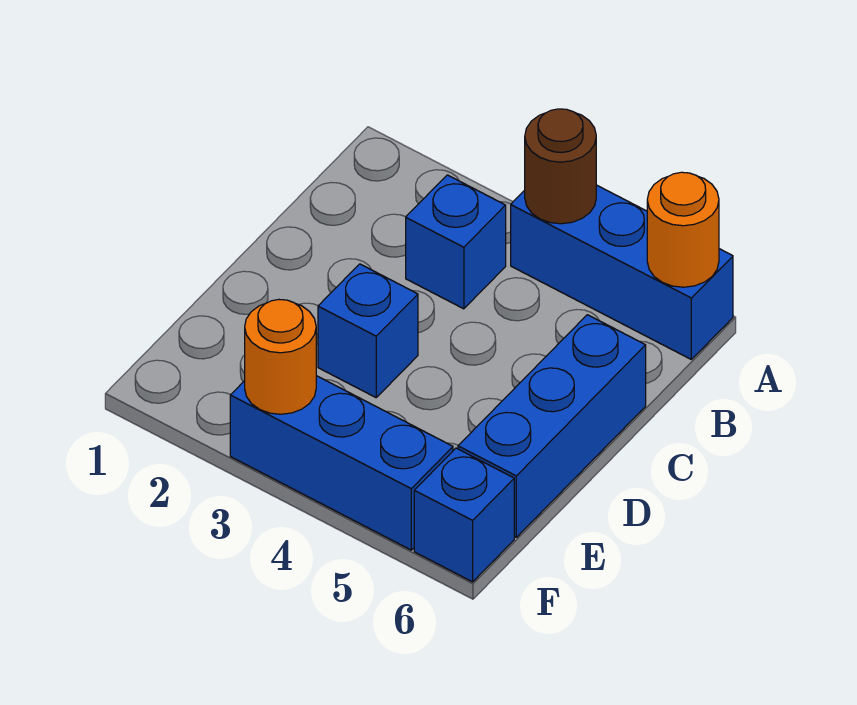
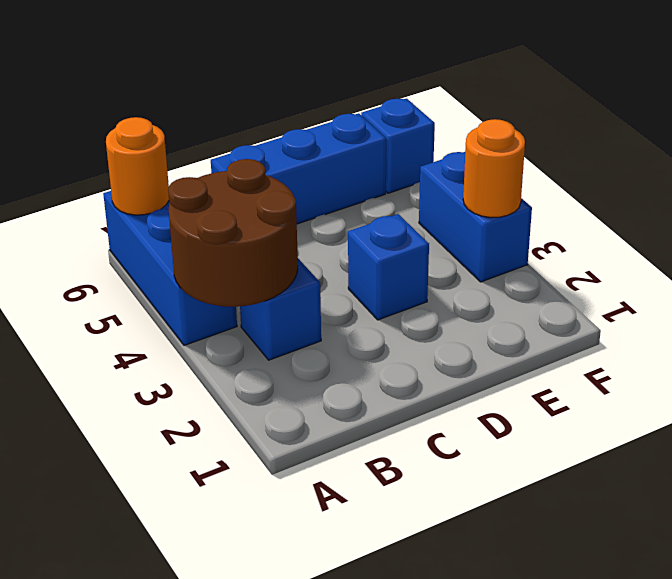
brown 1x1 round brick [525,109,596,224] -> brown 2x2 round brick [168,159,298,307]
blue 1x3 brick [230,376,453,550] -> blue 1x2 brick [419,152,532,282]

